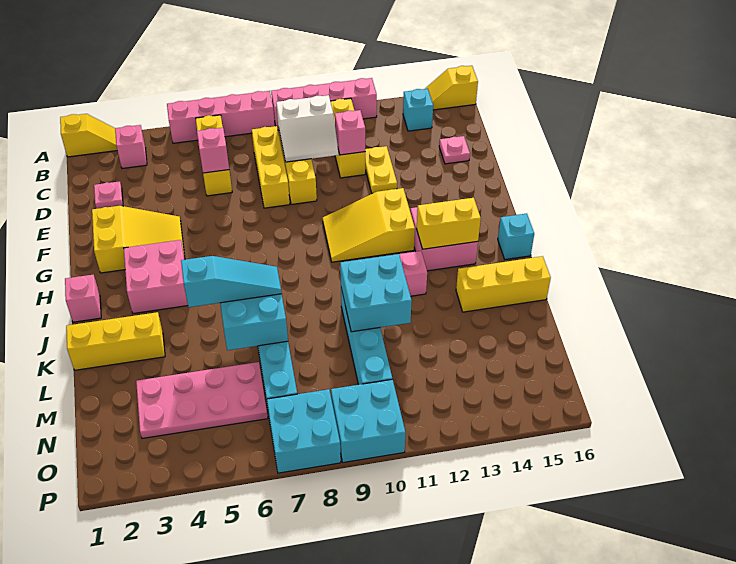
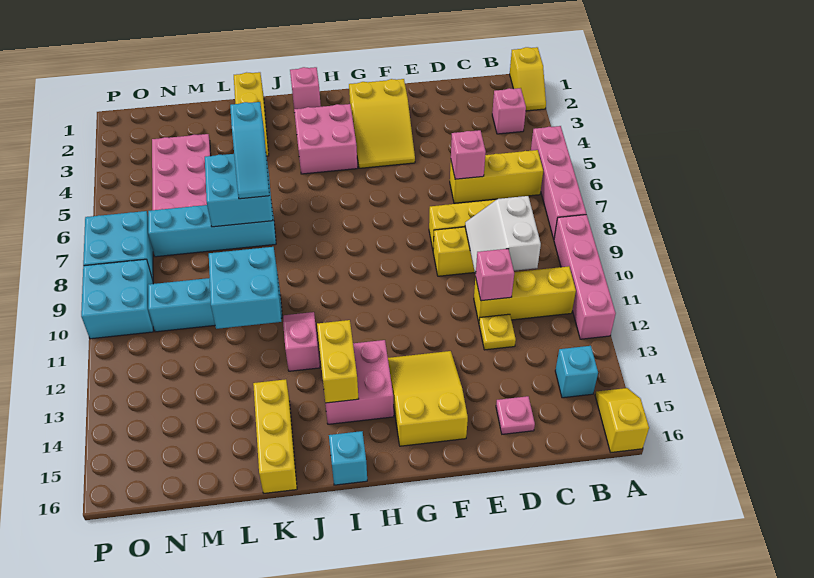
pink 1x1 plate [94,181,123,209] -> none
yellow 1x2 plate [365,146,397,193] -> yellow 1x1 plate [479,314,516,350]
yellow 2x3 slope [323,188,415,262] -> yellow 2x3 slope moved to [388,351,468,446]

